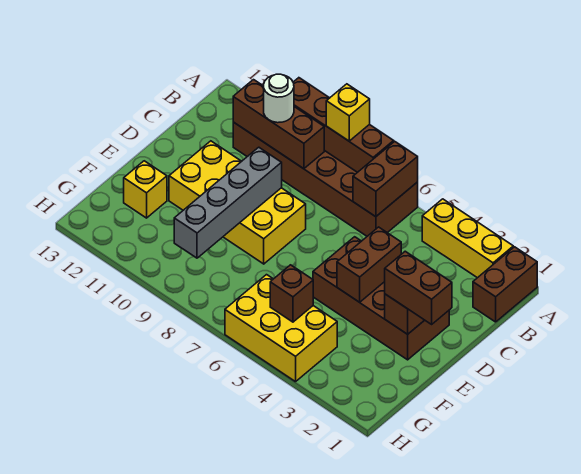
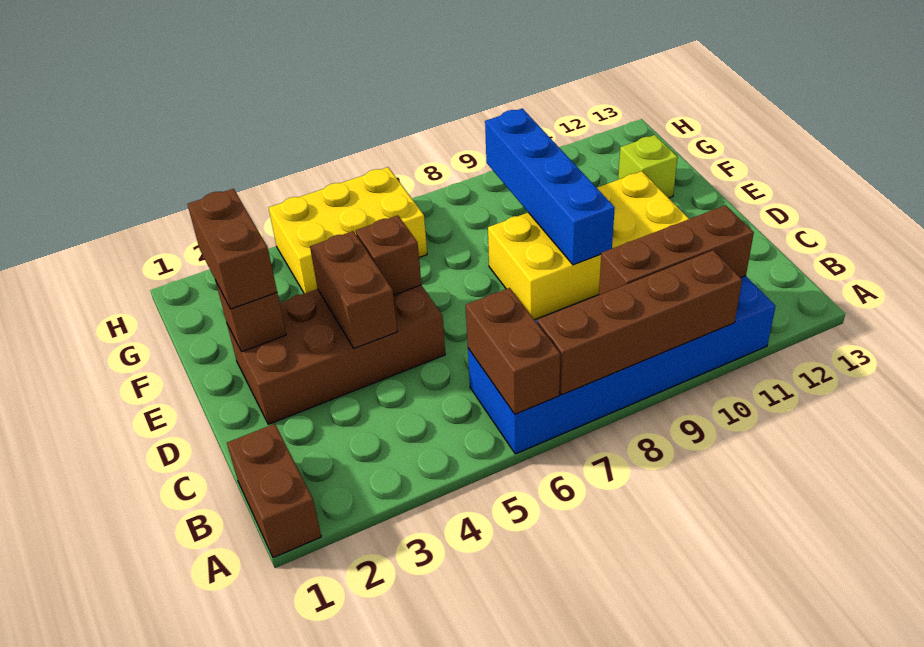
yellow 1x3 brick [422,199,513,278] -> none
brown 2x6 brick [233,122,418,236] -> blue 2x6 brick [468,276,776,454]
yellow 1x1 brick [326,84,370,141] -> none
white 1x1 round brick [264,74,294,123] -> none
grey 1x4 brick [174,147,282,258] -> blue 1x4 brick [485,108,615,265]
brown 1x2 brick [385,251,452,324] -> brown 1x2 brick turned to [187,189,277,309]
yellow 1x1 brick [124,161,167,218] -> lime 1x1 brick [618,135,678,198]
brown 1x1 brick [270,265,313,322] -> brown 1x1 brick moved to [356,215,421,295]

